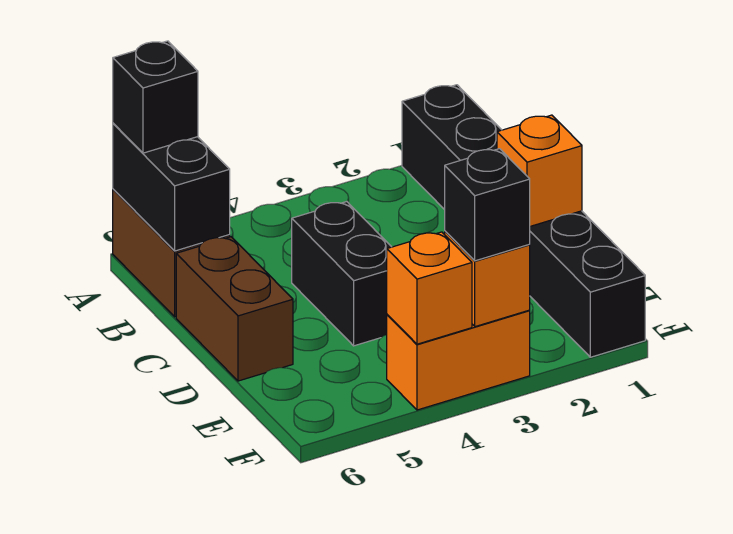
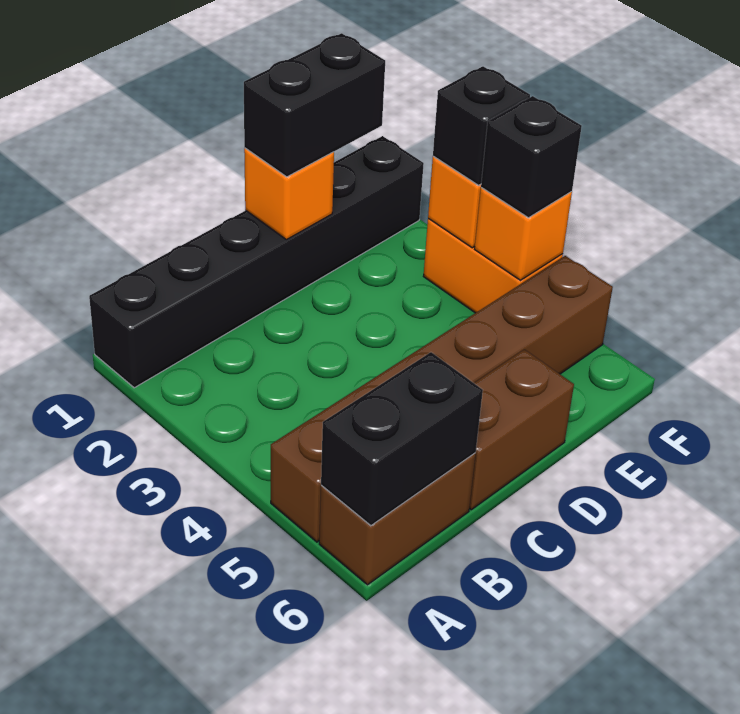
none -> brown 1x6 brick [271,256,613,542]
black 1x1 brick [113,41,198,153] -> black 1x1 brick moved to [481,96,582,218]
black 1x2 brick [292,202,391,346] -> black 1x2 brick moved to [244,33,385,177]

